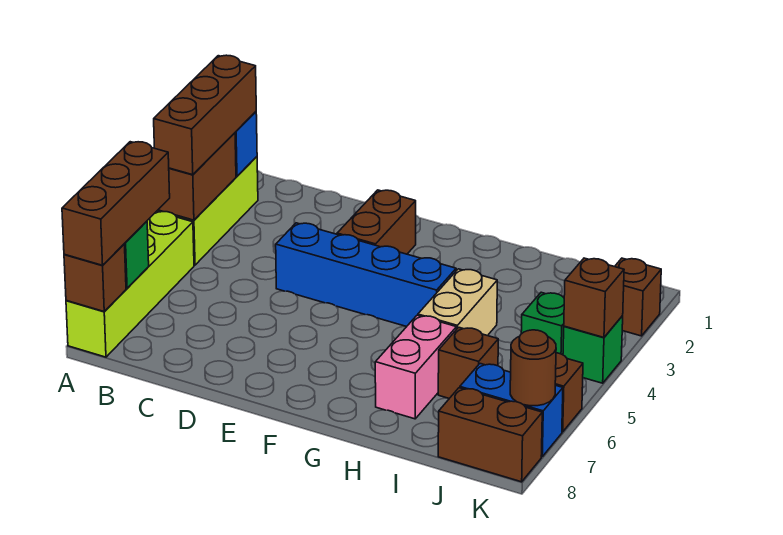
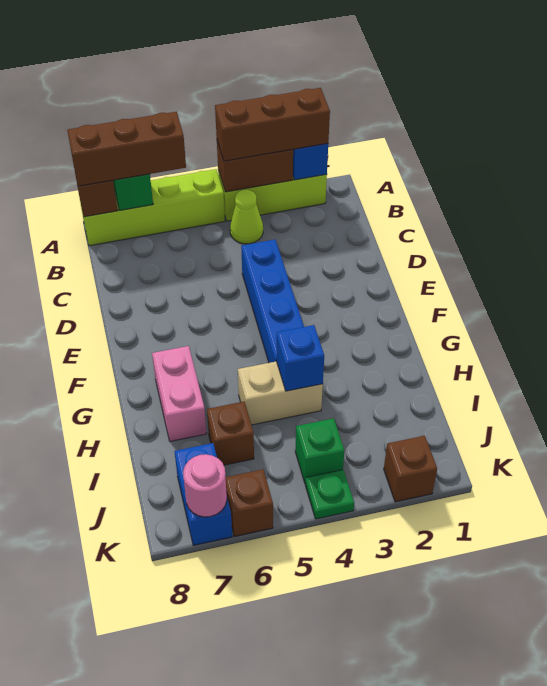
none -> lime 1x1 cone [230,190,263,244]
brown 1x2 brick [337,190,416,254] -> none
none -> blue 1x1 brick [276,325,324,391]
pink 1x2 brick [375,315,456,419] -> pink 1x2 brick turned to [152,346,207,441]
brown 1x2 brick [438,388,542,482] -> none
green 1x1 brick [563,315,623,383] -> green 1x1 plate [305,470,354,519]
brown 1x1 brick [564,258,624,337] -> none
brown 1x1 round brick [510,330,556,406] -> pink 1x1 round brick [183,454,227,517]

